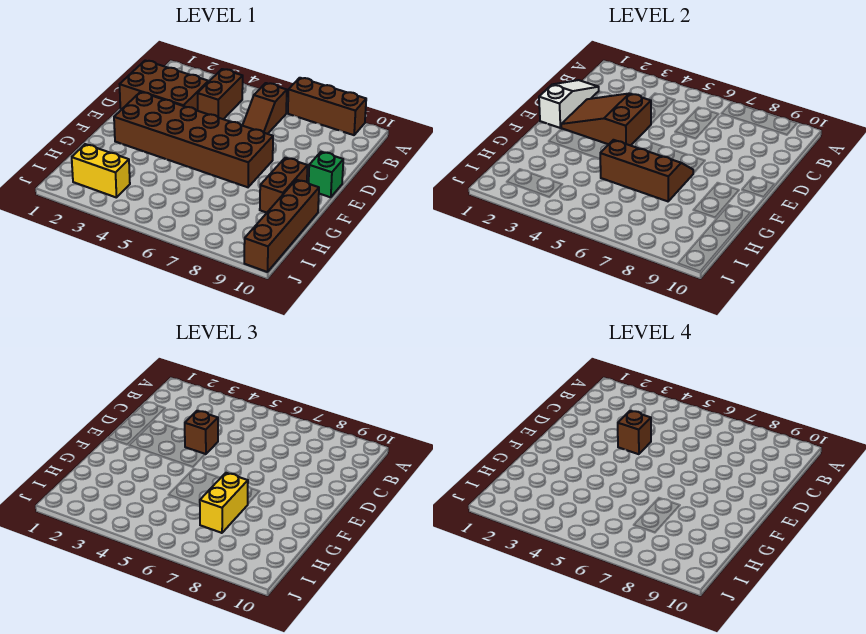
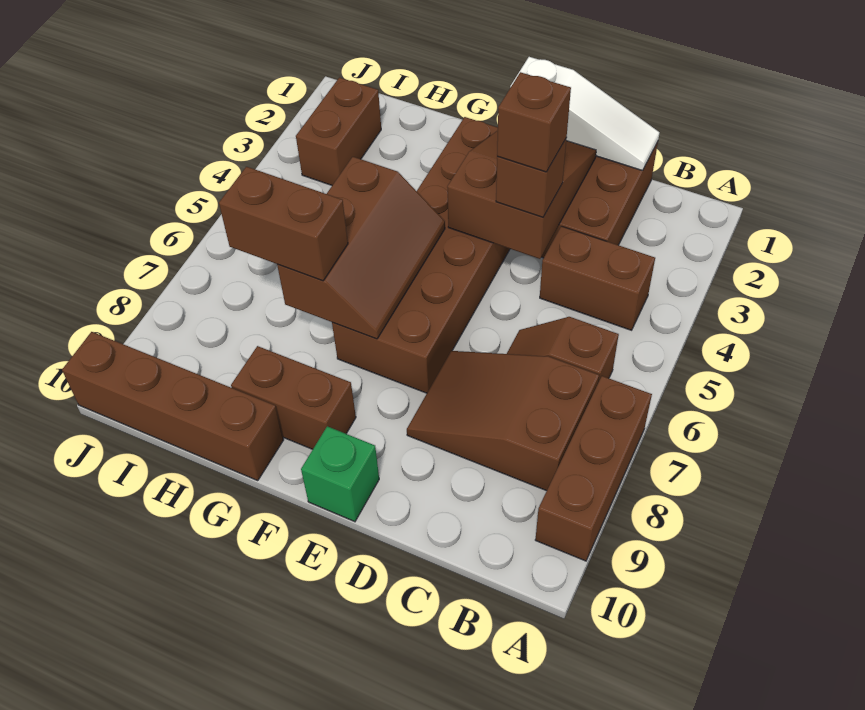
none -> brown 2x3 slope [407,351,599,491]
yellow 1x2 brick [200,473,248,533] -> brown 1x2 brick [219,167,348,281]
yellow 1x2 brick [72,144,130,198] -> brown 1x2 brick [296,78,381,185]

